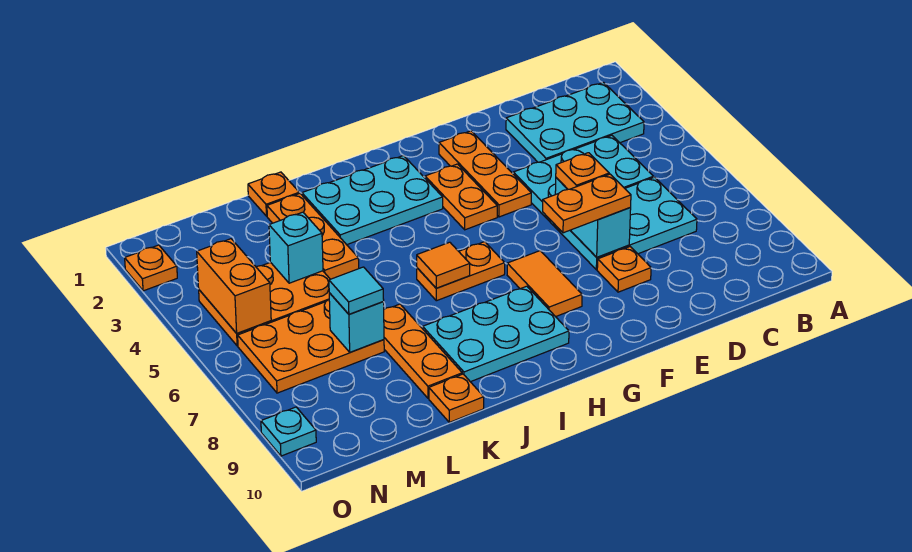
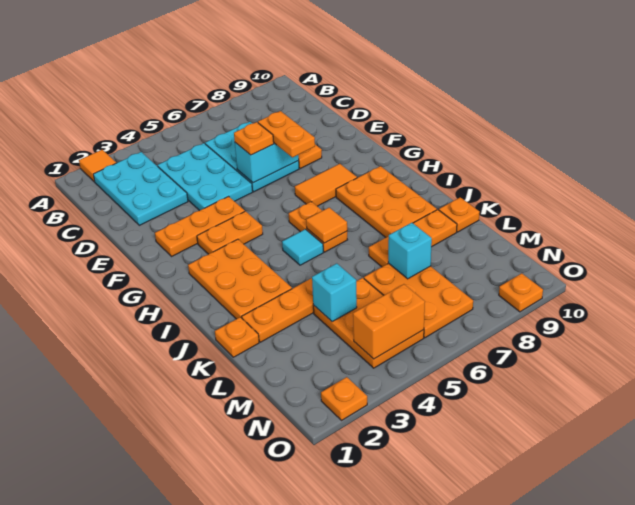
none -> orange 1x1 tile [79,150,116,182]
cyan 2x3 plate [302,155,443,245] -> orange 2x3 plate [188,239,292,319]
cyan 2x3 plate [423,286,569,382] -> orange 2x3 plate [336,166,437,237]
cyan 1x1 tile [329,267,384,314] -> cyan 1x1 tile moved to [282,229,323,265]
cyan 1x1 plate [261,407,316,456] -> orange 1x1 plate [499,273,543,312]

